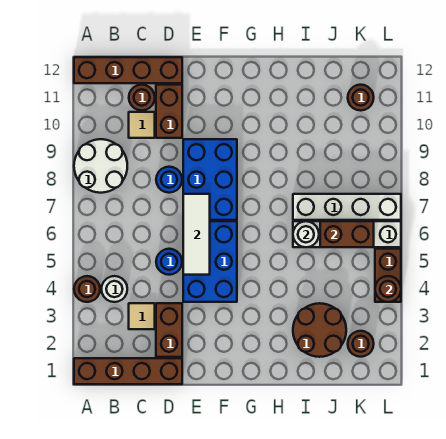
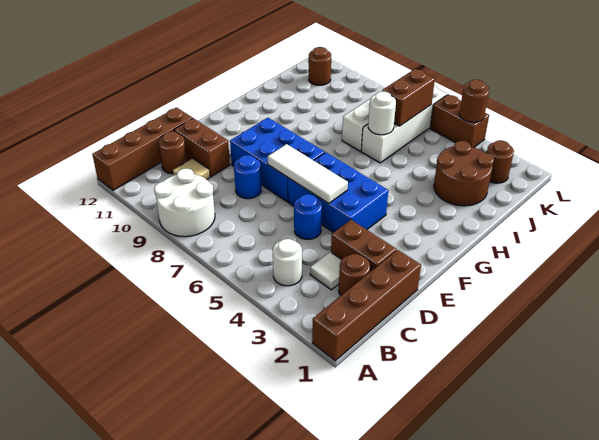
brown 1x1 round brick [74,276,100,302] -> brown 1x1 round brick moved to [339,254,370,296]
tan 1x1 tile [129,303,155,329] -> white 1x1 tile [310,252,341,290]

